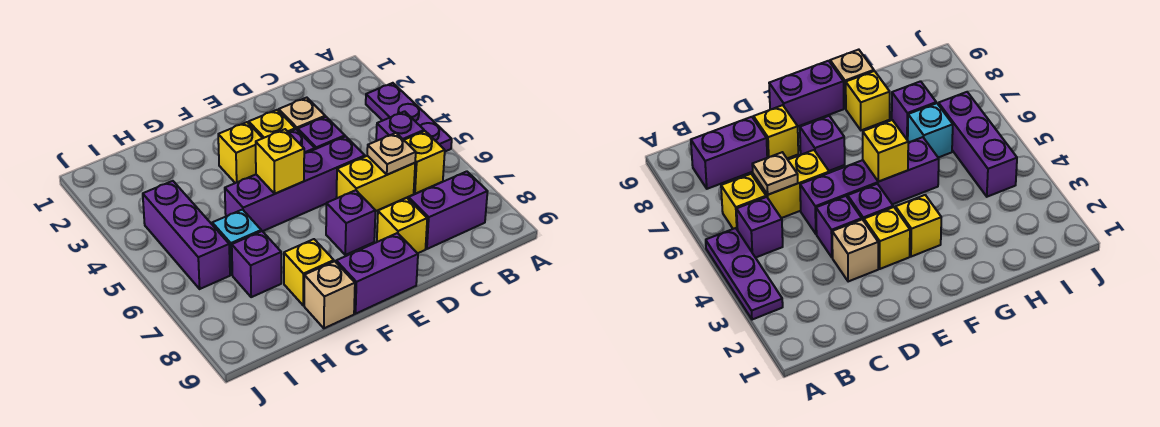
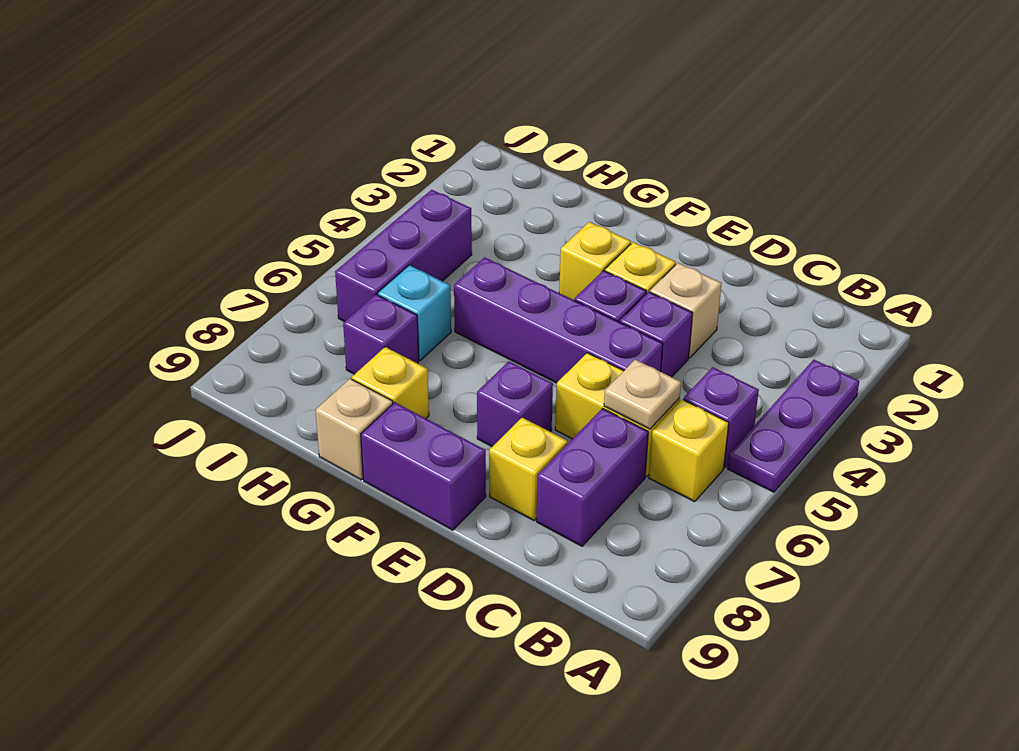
purple 1x2 brick [408,171,488,249] -> purple 1x2 brick turned to [536,408,648,546]
yellow 1x1 brick [256,129,304,194] -> none

